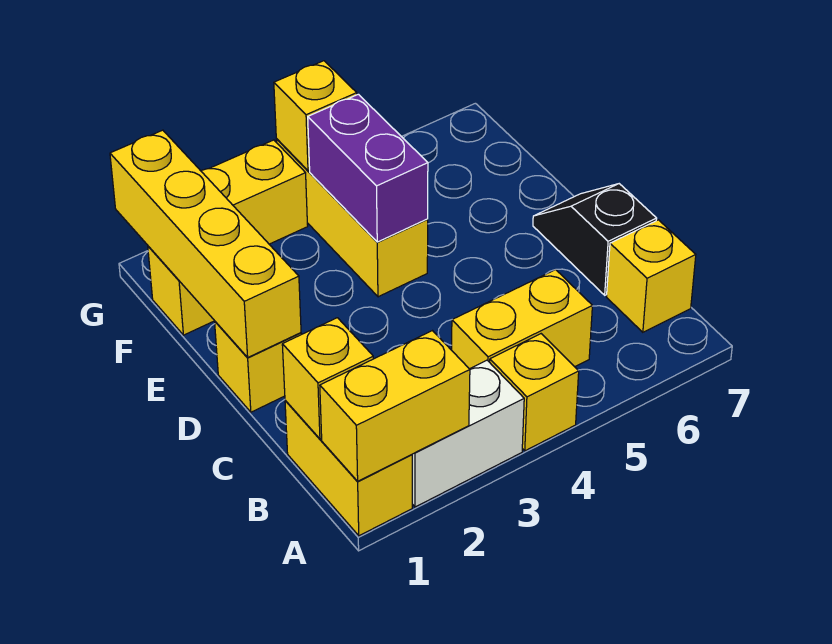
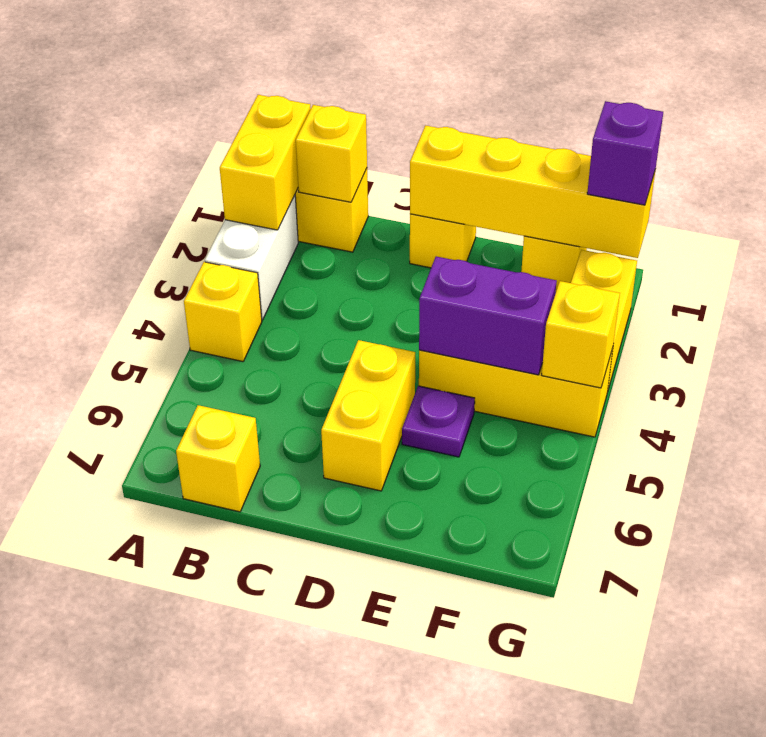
yellow 1x2 brick [452,270,592,369] -> yellow 1x2 brick moved to [321,340,415,491]
black 1x2 slope [533,184,657,295] -> none
none -> purple 1x1 plate [402,386,475,457]
none -> purple 1x1 brick [587,101,663,205]

